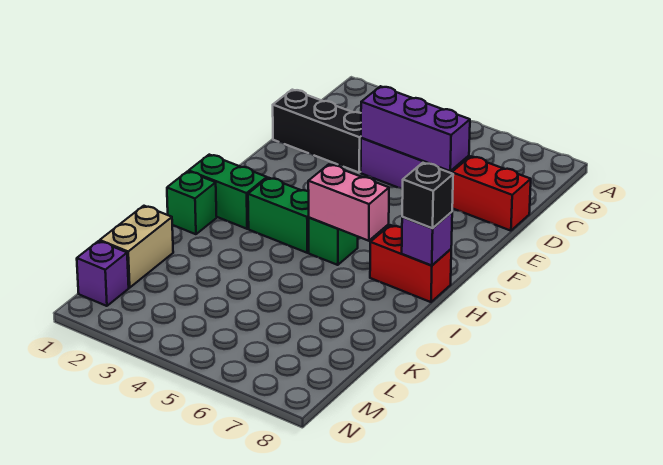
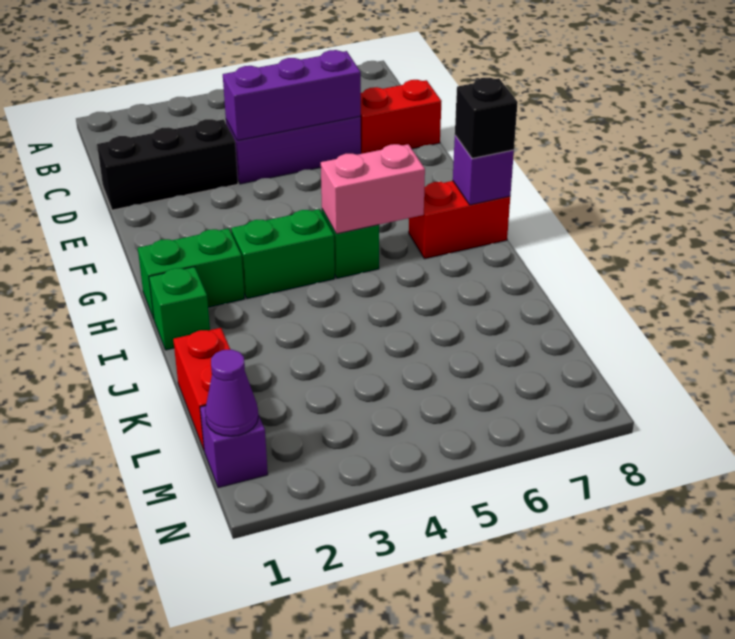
tan 1x2 brick [100,206,173,288] -> red 1x2 brick [173,328,230,449]
none -> purple 1x1 cone [205,349,258,436]

